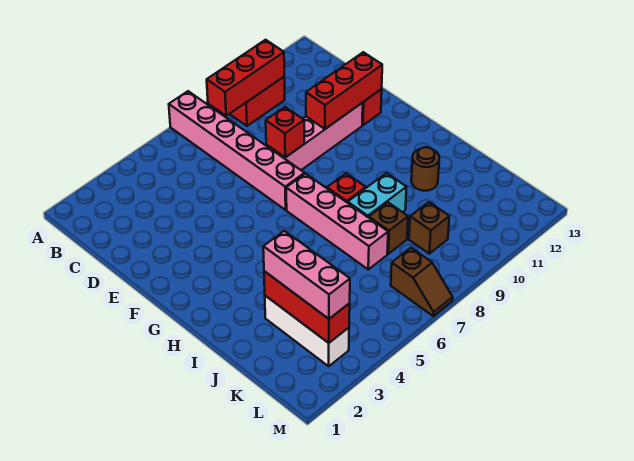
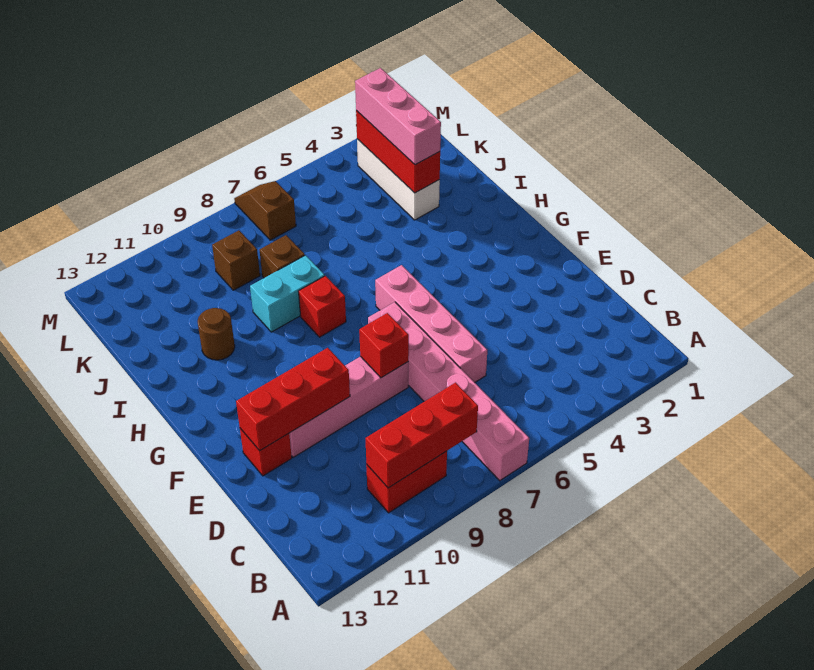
pink 1x4 brick [286,174,388,269] -> pink 1x4 brick moved to [375,265,487,382]

